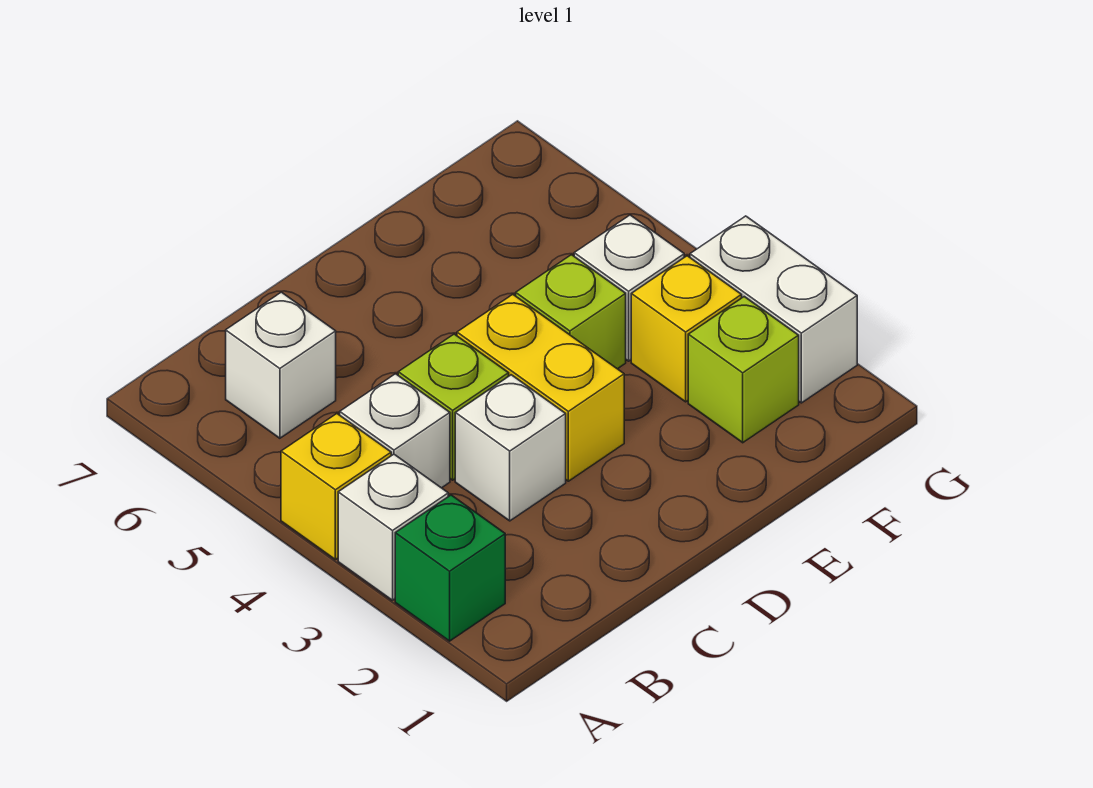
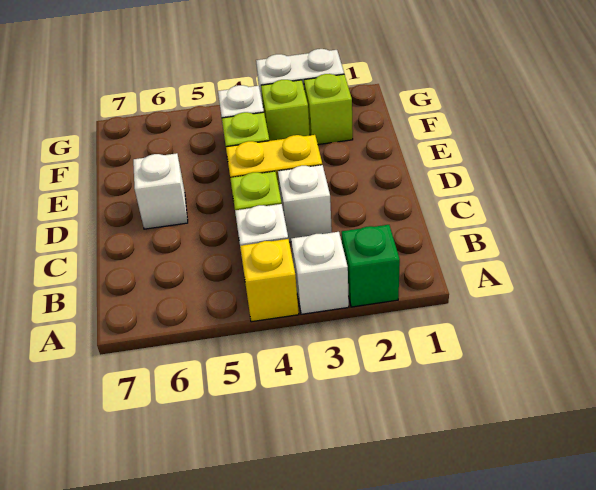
white 1x1 brick [226,292,336,438] -> white 1x1 brick moved to [133,153,188,229]
yellow 1x1 brick [631,256,742,402] -> lime 1x1 brick [261,80,310,141]

